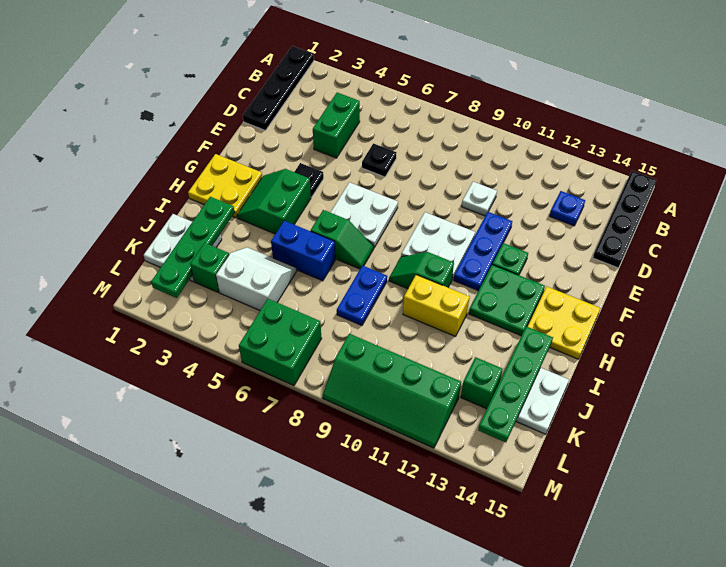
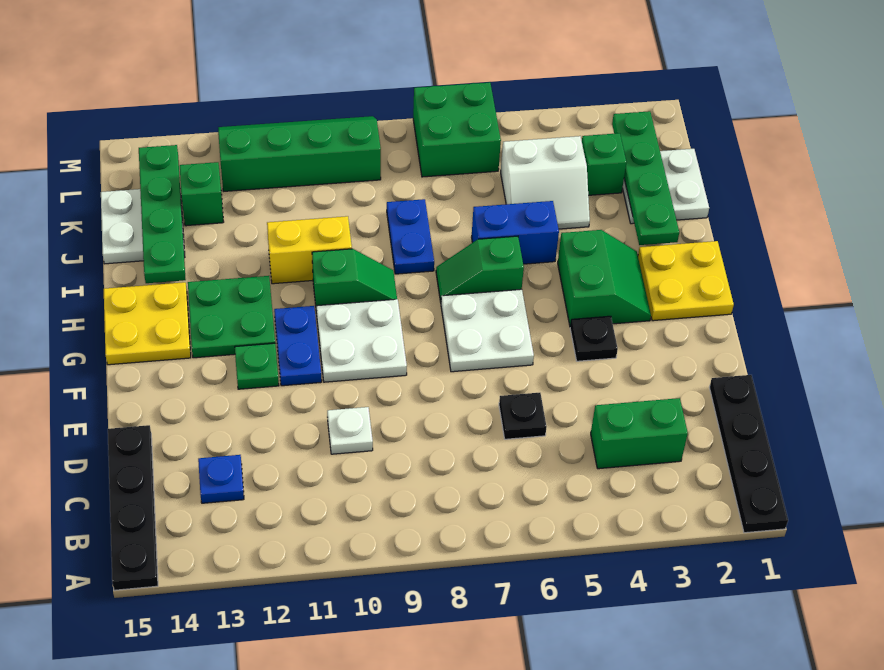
green 1x2 brick [313,92,360,158] -> green 1x2 brick turned to [591,398,688,469]
blue 1x3 plate [454,212,512,291] -> blue 1x2 plate [274,306,322,386]

